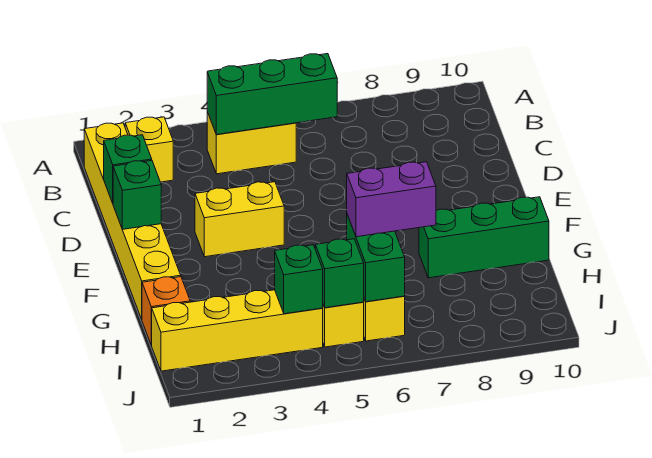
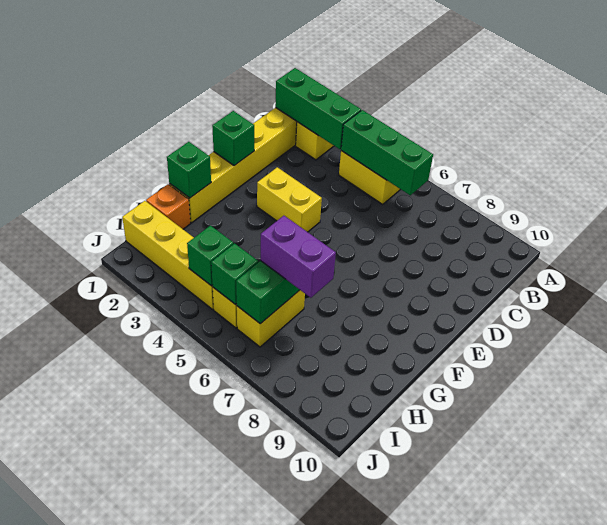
green 1x1 brick [104,135,152,203] -> green 1x1 brick moved to [167,142,211,198]
green 1x3 brick [419,197,549,278] -> green 1x3 brick moved to [275,68,361,149]

